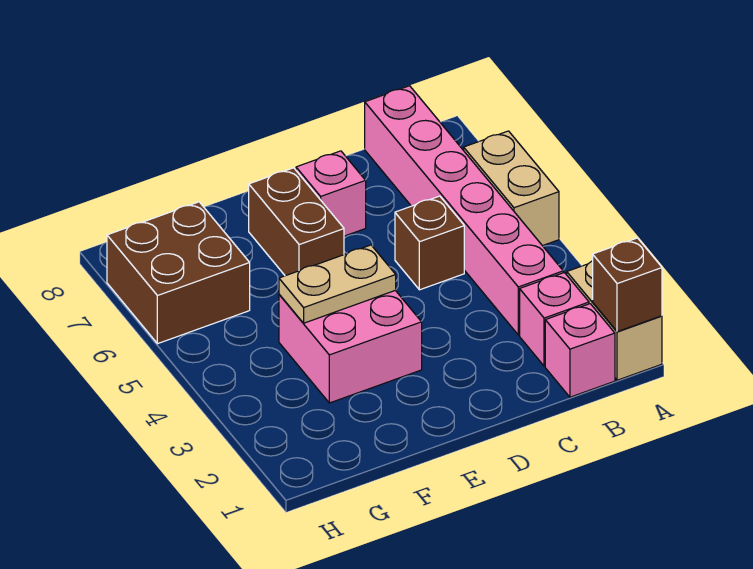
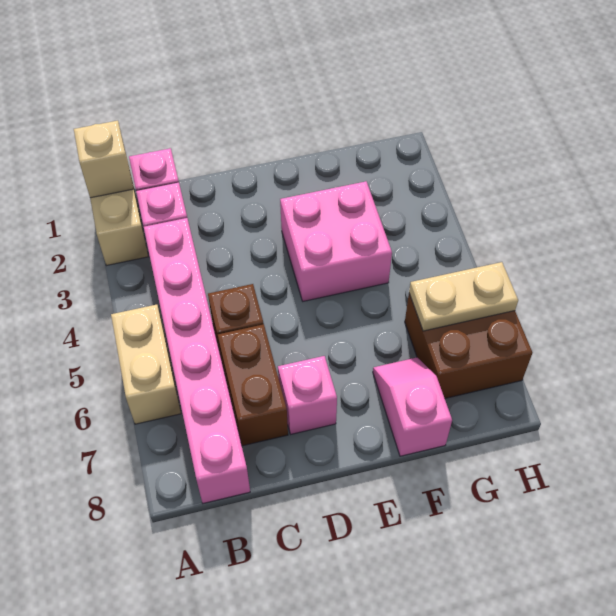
brown 1x1 brick [593,238,662,332] -> tan 1x1 brick [74,121,133,198]
tan 1x2 plate [279,245,396,323] -> tan 1x2 plate moved to [409,262,518,331]
brown 1x2 brick [249,168,344,276] -> brown 1x2 brick moved to [218,324,288,446]
none -> pink 1x2 slope [373,358,452,456]

